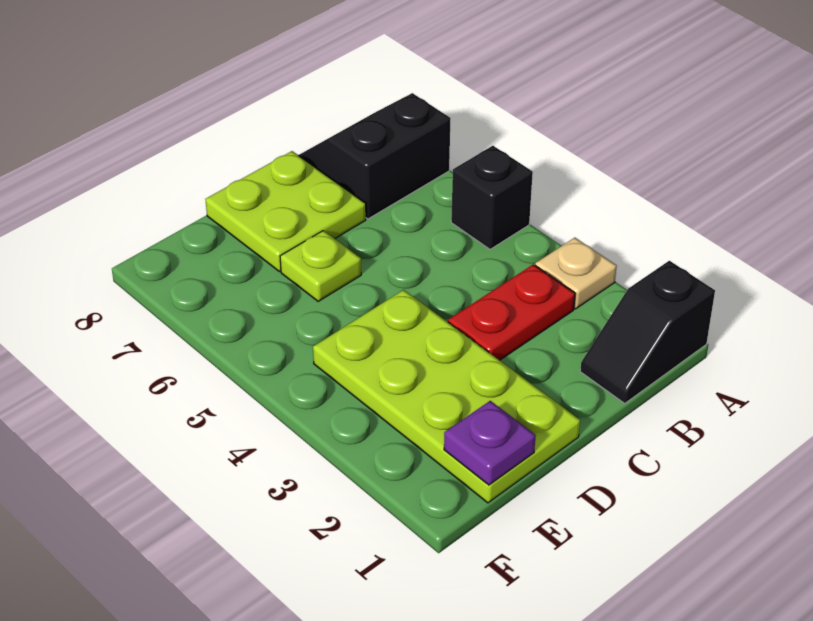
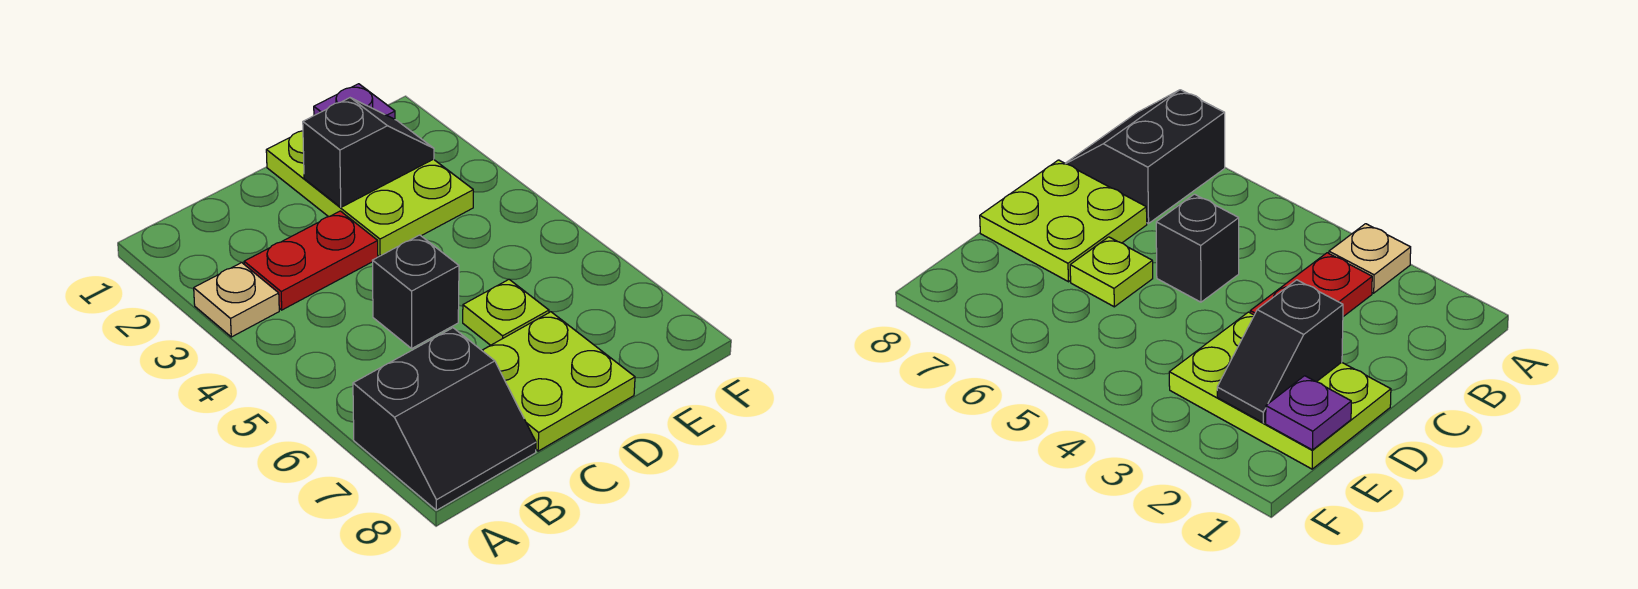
black 1x2 slope [580,261,715,404] -> black 1x2 slope moved to [303,98,434,207]
black 1x1 brick [451,146,533,249] -> black 1x1 brick moved to [372,235,459,348]
lime 2x4 plate [313,290,580,503] -> lime 2x3 plate [266,131,473,256]

